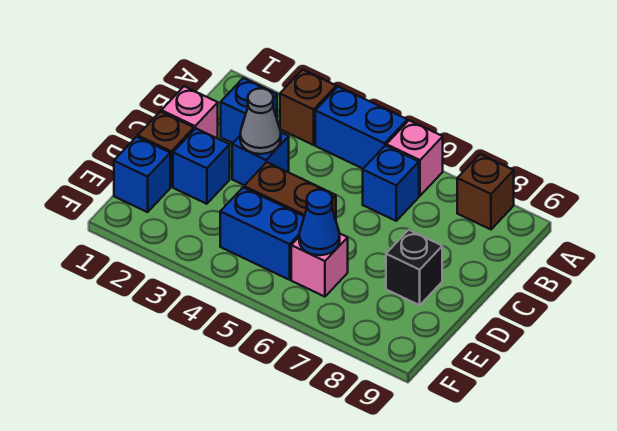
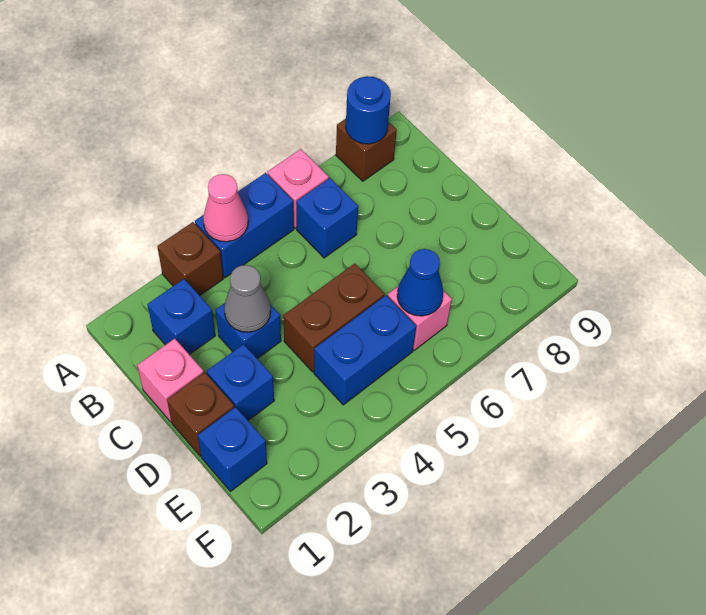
none -> pink 1x1 cone [203,174,248,242]
none -> blue 1x1 round brick [346,76,391,144]
black 1x1 brick [386,230,442,305] -> none

